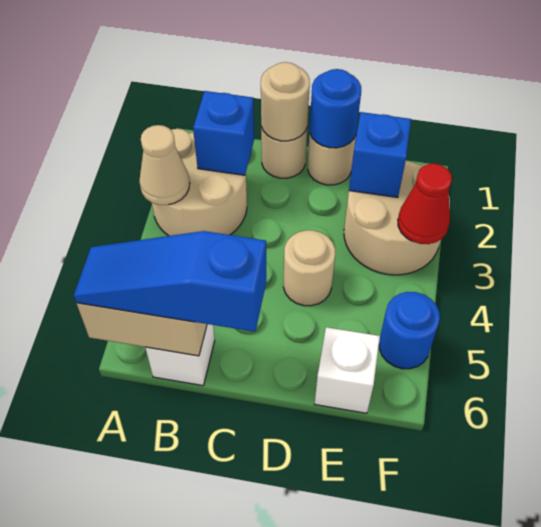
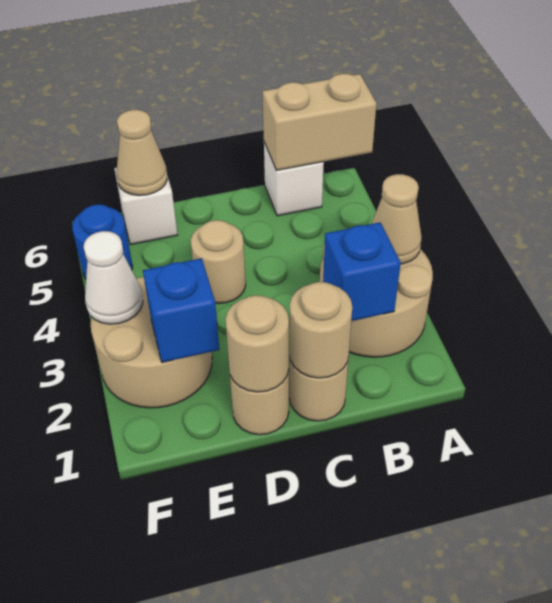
blue 1x3 slope [74,231,266,332] -> none
blue 1x1 round brick [310,69,361,148] -> tan 1x1 round brick [225,295,289,392]
none -> tan 1x1 cone [117,110,167,196]
red 1x1 cone [398,164,452,244] -> white 1x1 cone [84,231,143,324]

